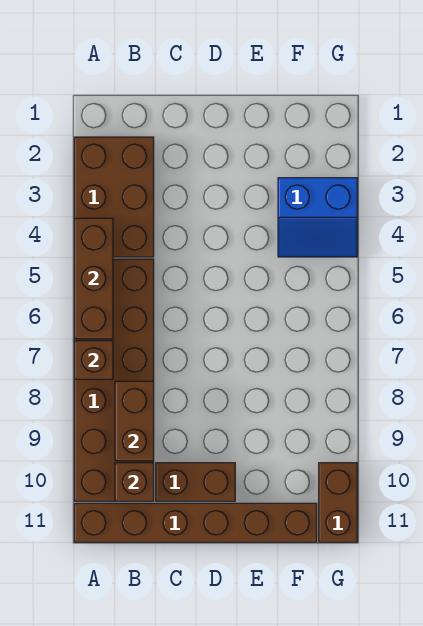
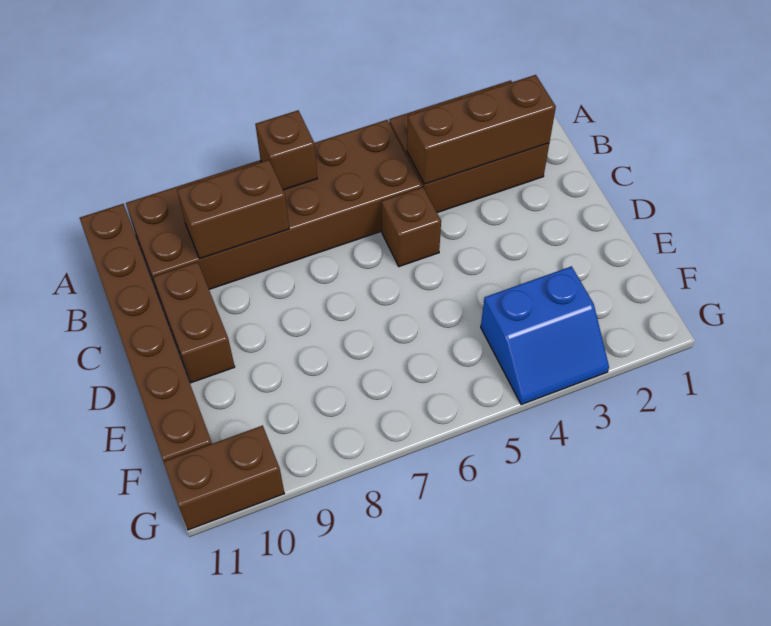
brown 1x3 brick [74,218,113,339] -> brown 1x3 brick moved to [407,75,556,184]
brown 1x1 brick [115,463,154,501] -> brown 1x1 brick moved to [382,187,441,267]
blue 2x2 slope [278,178,357,257] -> blue 2x2 slope turned to [481,266,609,405]

